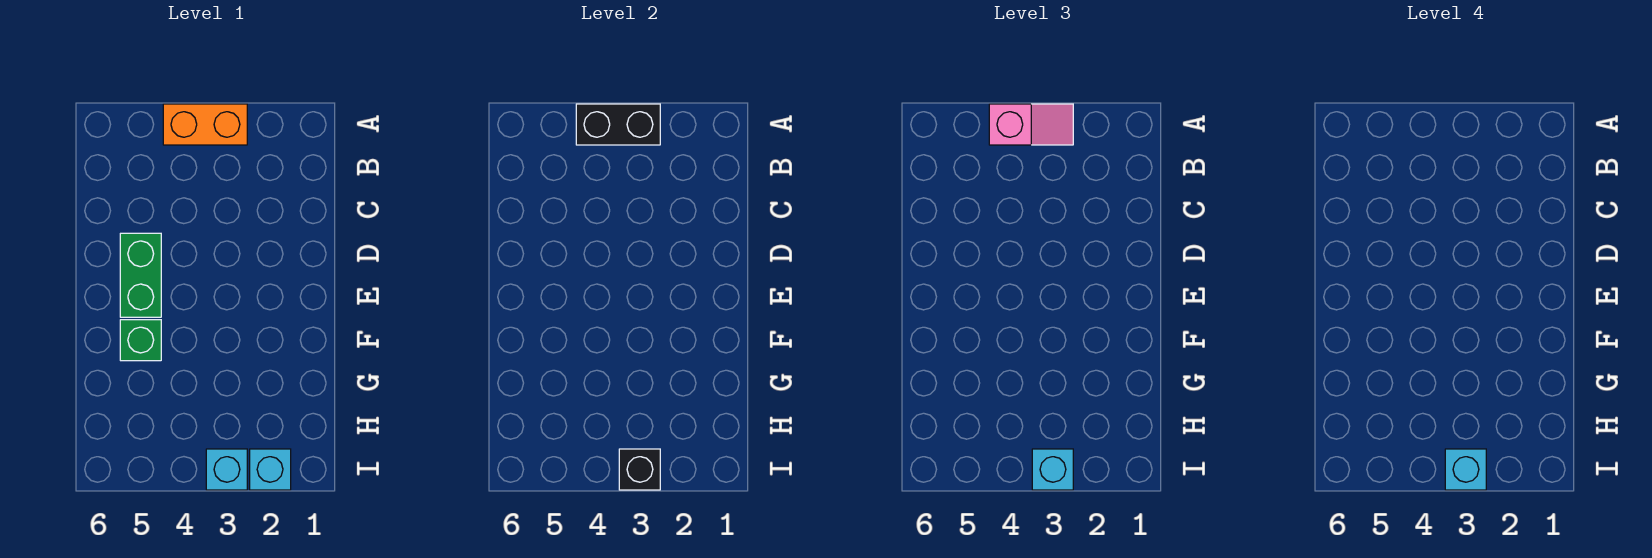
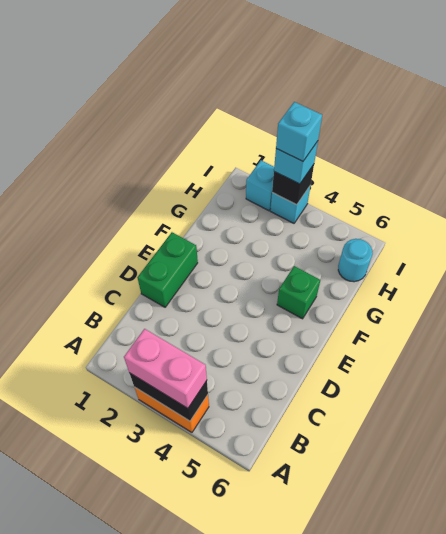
pink 1x2 slope [989,104,1073,145] -> pink 1x2 brick [124,329,207,408]
green 1x2 brick [120,233,161,317] -> green 1x2 brick moved to [137,232,198,307]
none -> cyan 1x1 round brick [338,239,373,282]

